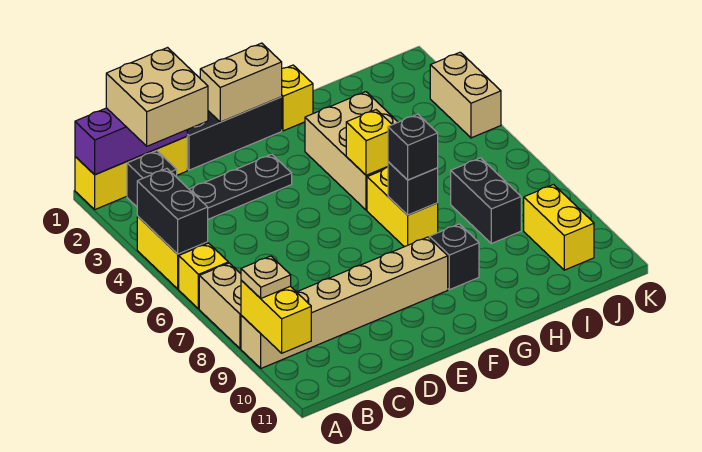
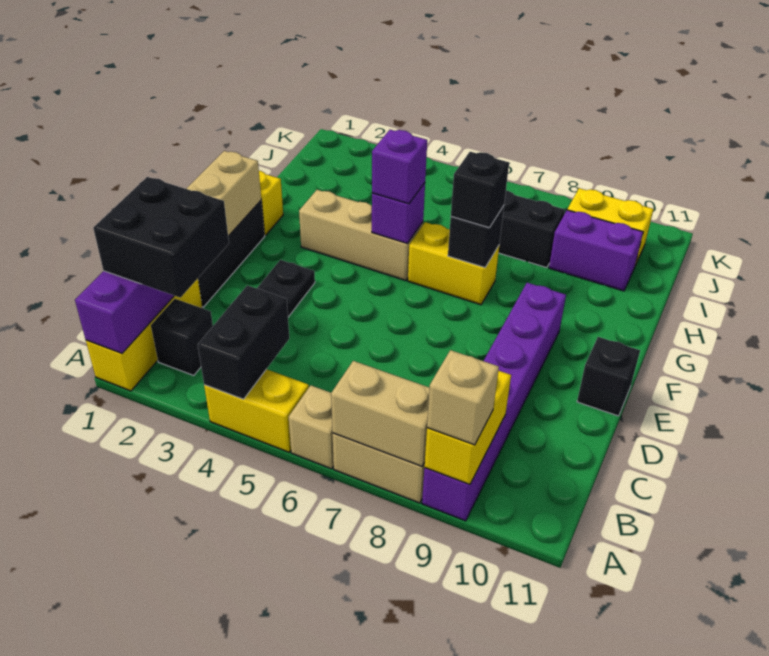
black 1x2 brick [137,169,208,254] -> black 1x2 brick turned to [198,285,289,399]
yellow 1x1 brick [179,243,228,309] -> tan 1x1 brick [289,385,334,469]
tan 1x6 brick [241,237,448,368] -> purple 1x6 brick [422,283,566,521]
yellow 1x2 brick [241,280,311,353] -> yellow 1x2 brick turned to [424,370,511,485]
tan 1x1 plate [241,256,291,298] -> tan 1x1 brick [427,350,499,445]
tan 2x2 brick [106,48,208,146] -> black 2x2 brick [93,177,229,297]
tan 2x3 brick [305,92,398,210] -> tan 1x3 brick [299,190,423,281]
yellow 1x1 brick [346,110,392,175] -> purple 1x1 brick [372,183,425,243]
none -> purple 1x1 brick [372,130,427,204]
black 1x1 brick [429,224,479,290] -> black 1x1 brick moved to [577,337,640,416]
none -> purple 1x2 brick [549,210,643,291]
tan 1x2 brick [430,52,501,138] -> tan 1x2 brick moved to [331,361,430,466]

